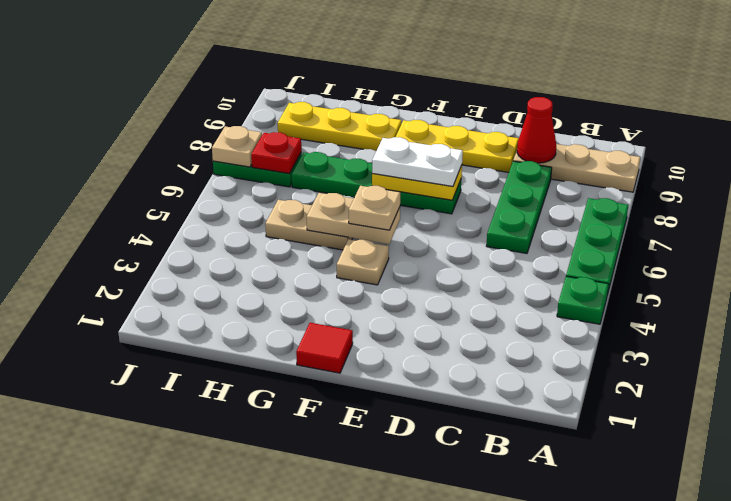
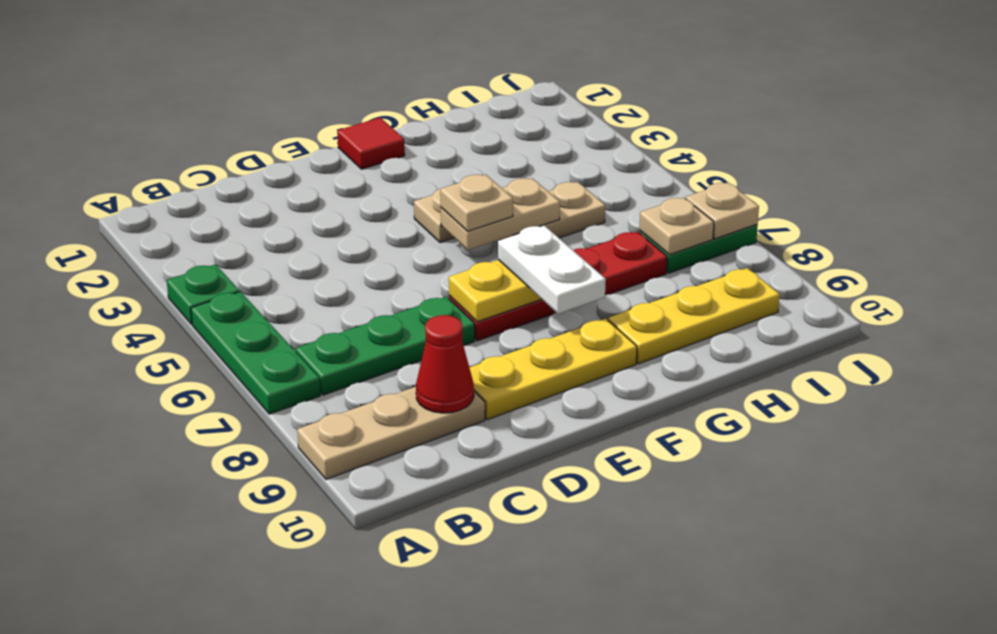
green 1x3 plate [486,161,552,253] -> green 1x3 plate turned to [296,297,475,395]
green 1x4 plate [292,152,461,214] -> red 1x4 plate [449,232,667,341]
white 1x2 plate [372,137,463,186] -> white 1x2 plate turned to [498,225,606,314]
red 1x1 plate [251,132,301,174] -> tan 1x1 plate [639,198,714,255]

